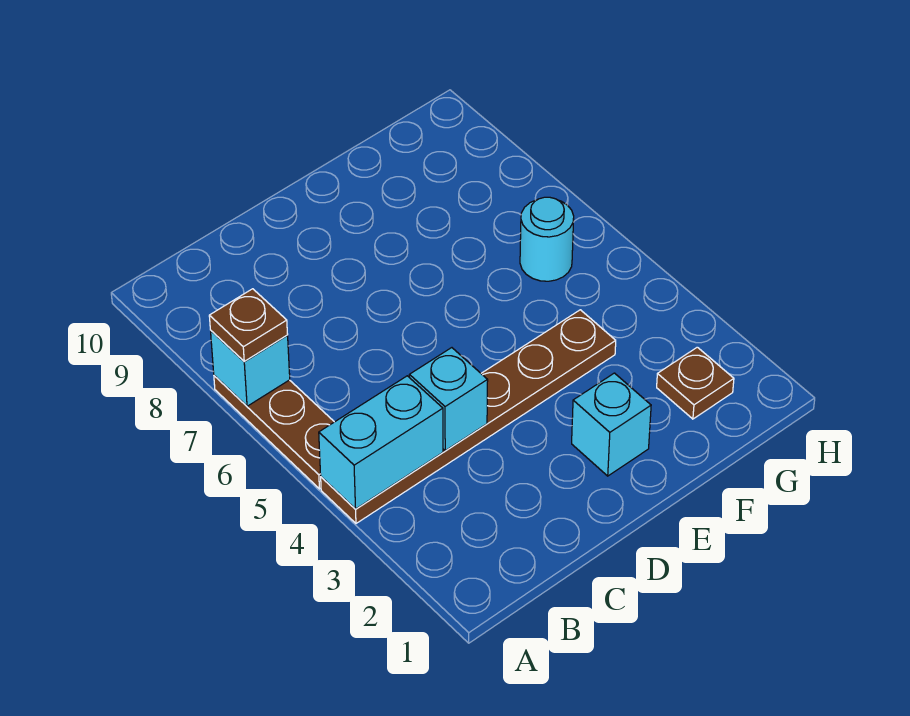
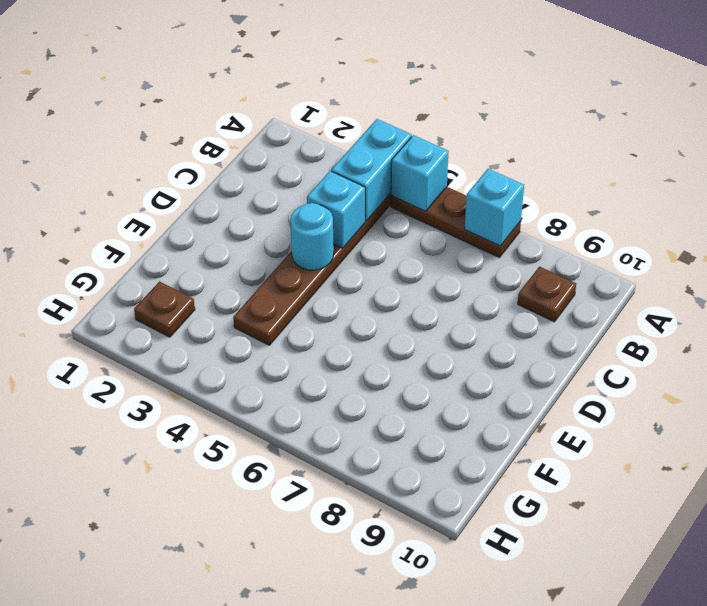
brown 1x1 plate [209,289,288,362] -> brown 1x1 plate moved to [518,267,576,322]
cyan 1x1 brick [572,373,651,476] -> cyan 1x1 brick moved to [391,135,449,211]
cyan 1x1 round brick [520,197,574,281] -> cyan 1x1 round brick moved to [290,203,334,270]

